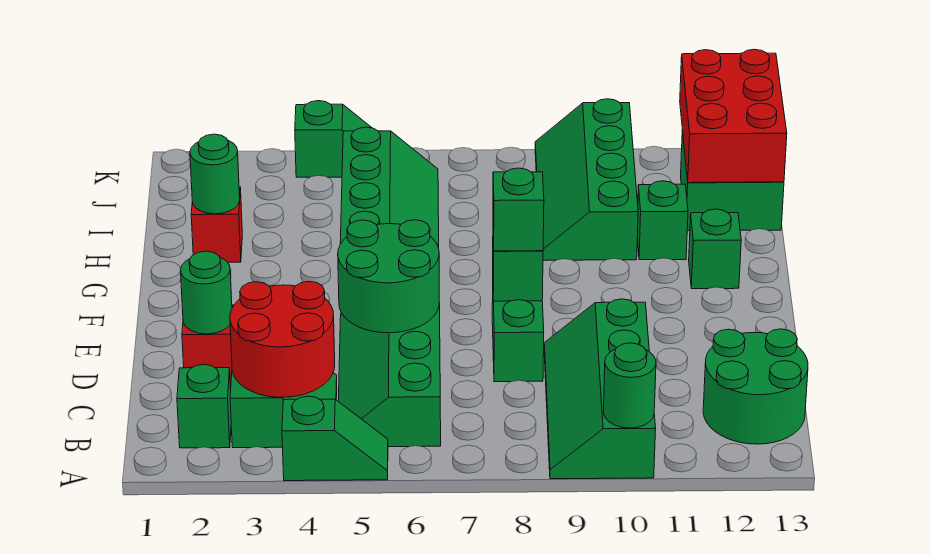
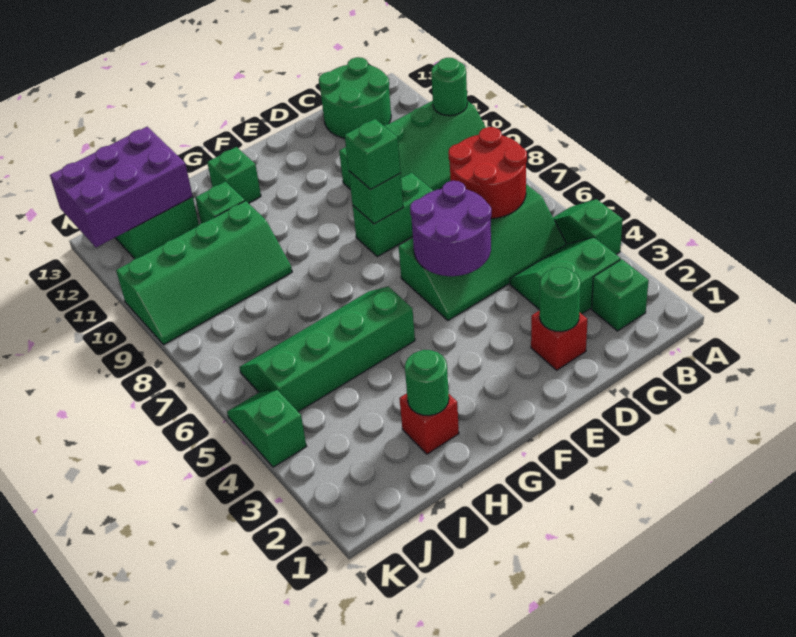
red 2x2 round brick [230,282,335,397] -> red 2x2 round brick moved to [448,127,527,219]
green 2x2 round brick [338,220,439,333] -> purple 2x2 round brick [410,181,491,276]
red 2x3 brick [680,49,787,183] -> purple 2x3 brick [50,127,193,247]

